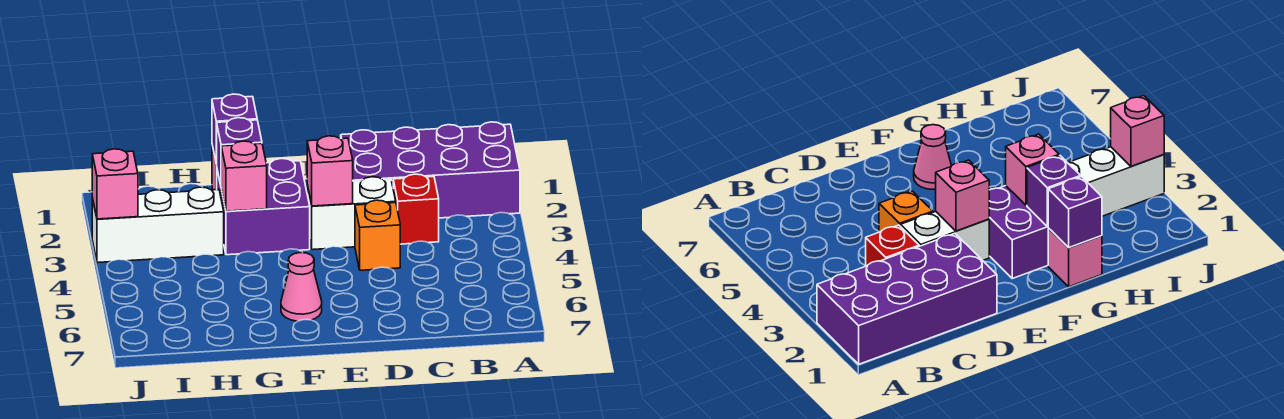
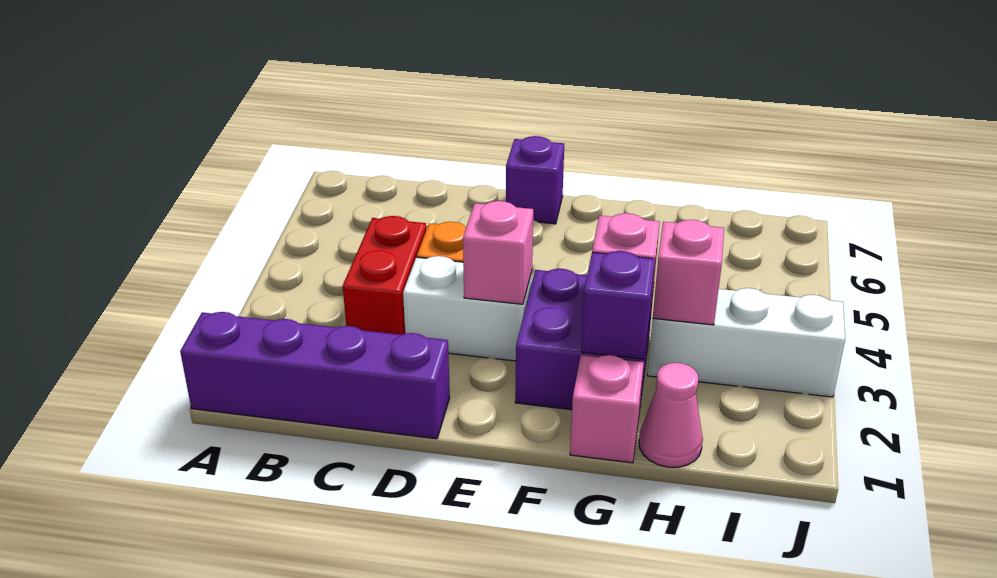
purple 2x4 brick [341,122,520,218] -> purple 1x4 brick [180,312,450,439]
red 1x1 brick [393,174,439,244] -> red 1x2 brick [343,216,426,335]
pink 1x1 cone [281,253,322,321] -> pink 1x1 cone moved to [639,363,703,467]
purple 1x1 brick [212,94,257,164] -> purple 1x1 brick moved to [506,136,564,224]
pink 1x1 brick [92,149,138,219] -> pink 1x1 brick moved to [653,220,724,325]

